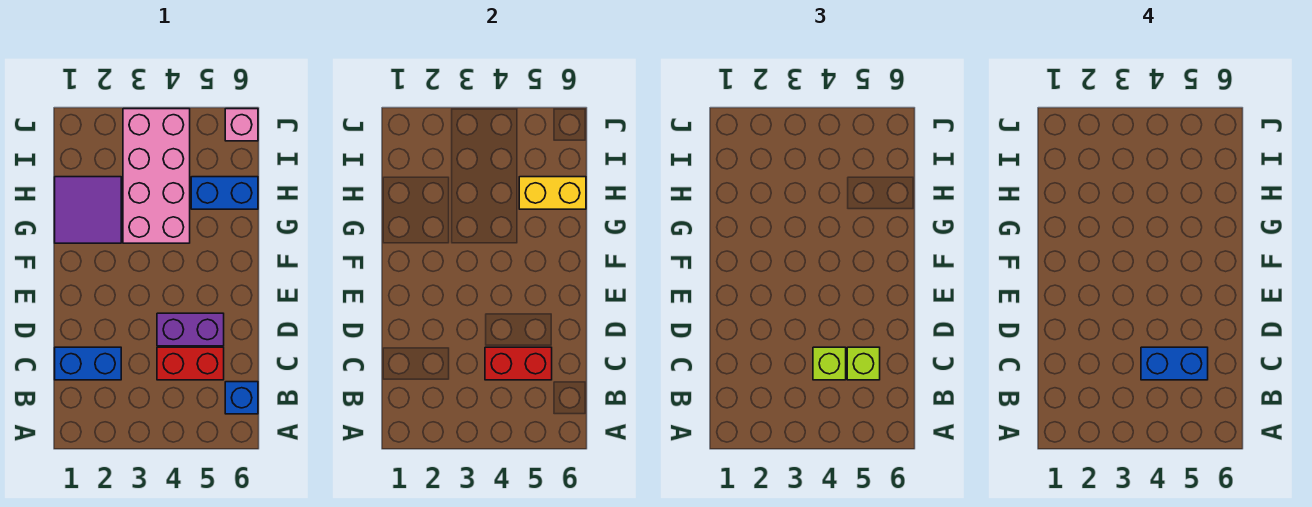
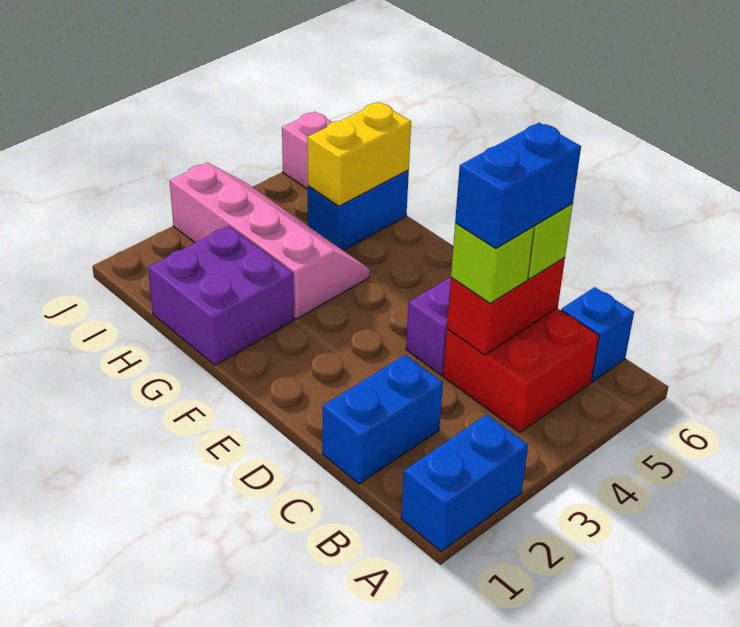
none -> blue 1x2 brick [401,415,528,552]
red 1x2 brick [157,347,224,380] -> red 2x2 brick [443,308,599,432]
purple 2x2 tile [55,177,121,243] -> purple 2x2 brick [148,226,294,365]
pink 2x4 brick [123,109,190,243] -> pink 2x4 slope [170,162,370,319]

